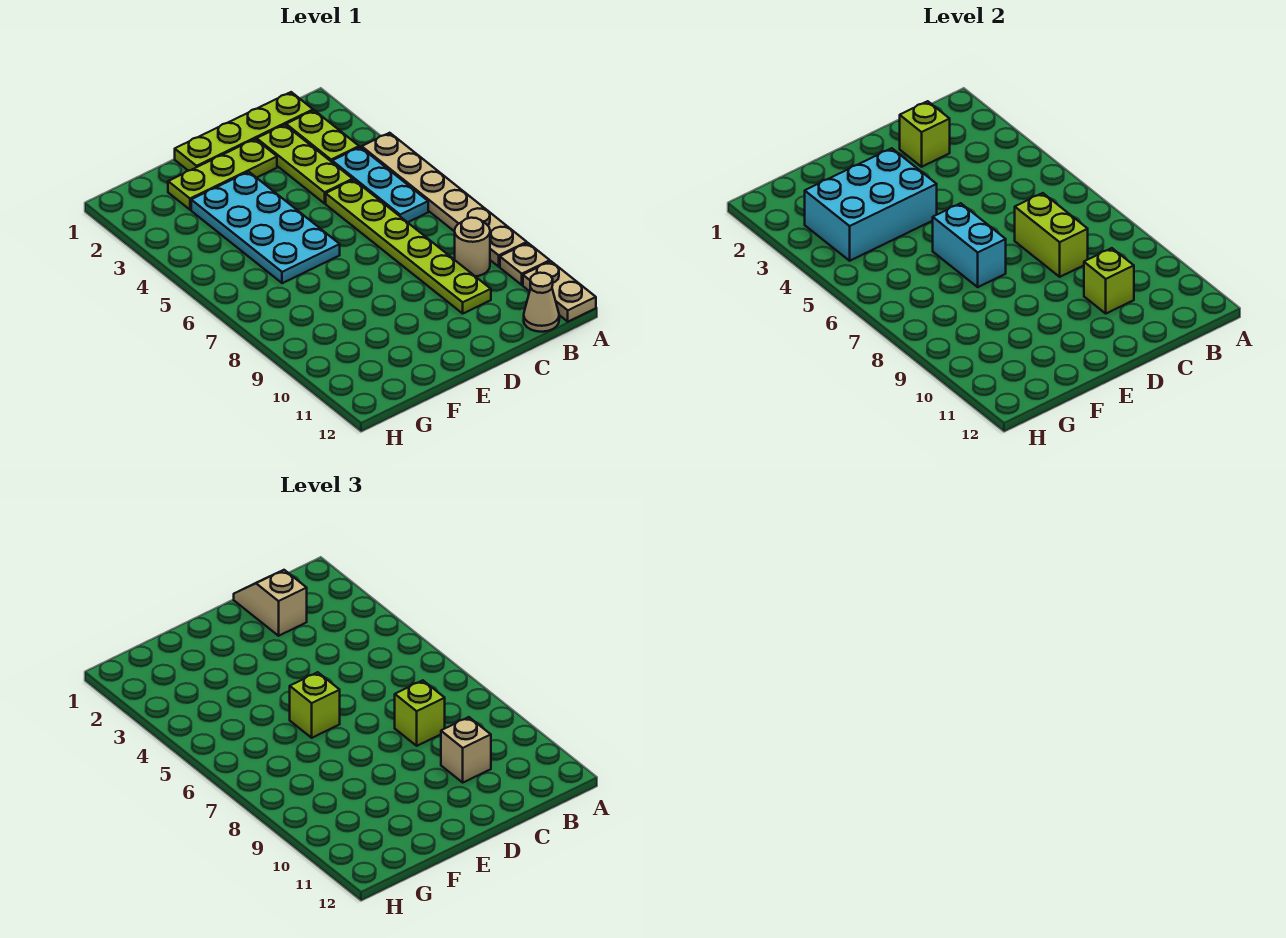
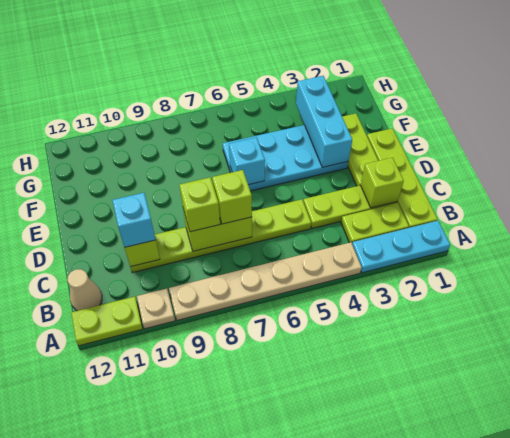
tan 1x2 plate [523,261,596,322] -> lime 1x2 plate [71,297,143,346]
cyan 1x3 plate [332,147,428,222] -> cyan 1x3 plate moved to [352,221,450,273]
tan 1x1 round brick [455,218,490,276] -> none
tan 1x2 slope [234,570,307,636] -> none
tan 1x1 brick [441,717,491,782] -> cyan 1x1 brick [112,193,156,247]
cyan 2x3 brick [805,148,937,261] -> cyan 1x3 brick [296,76,352,167]
cyan 1x2 brick [933,203,1006,287] -> cyan 1x1 brick [229,137,265,185]
lime 1x1 brick [290,672,340,738] -> lime 1x1 brick moved to [212,170,252,224]

